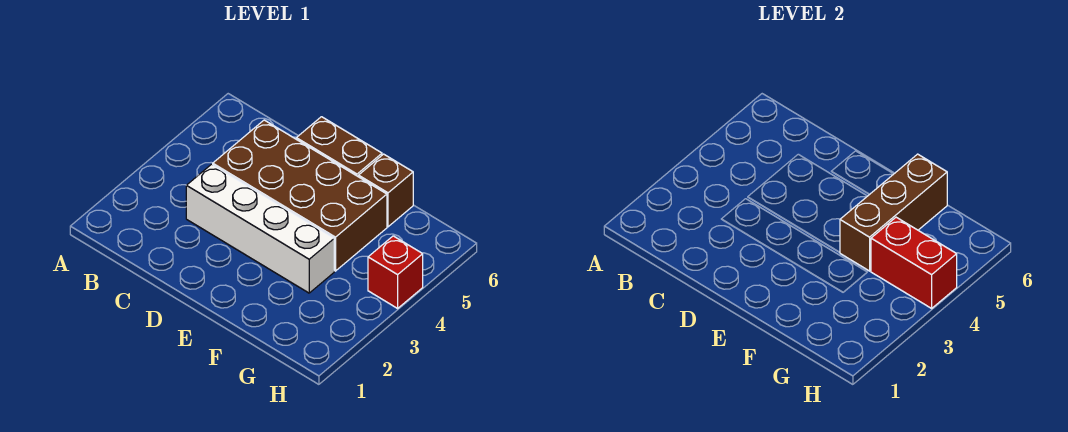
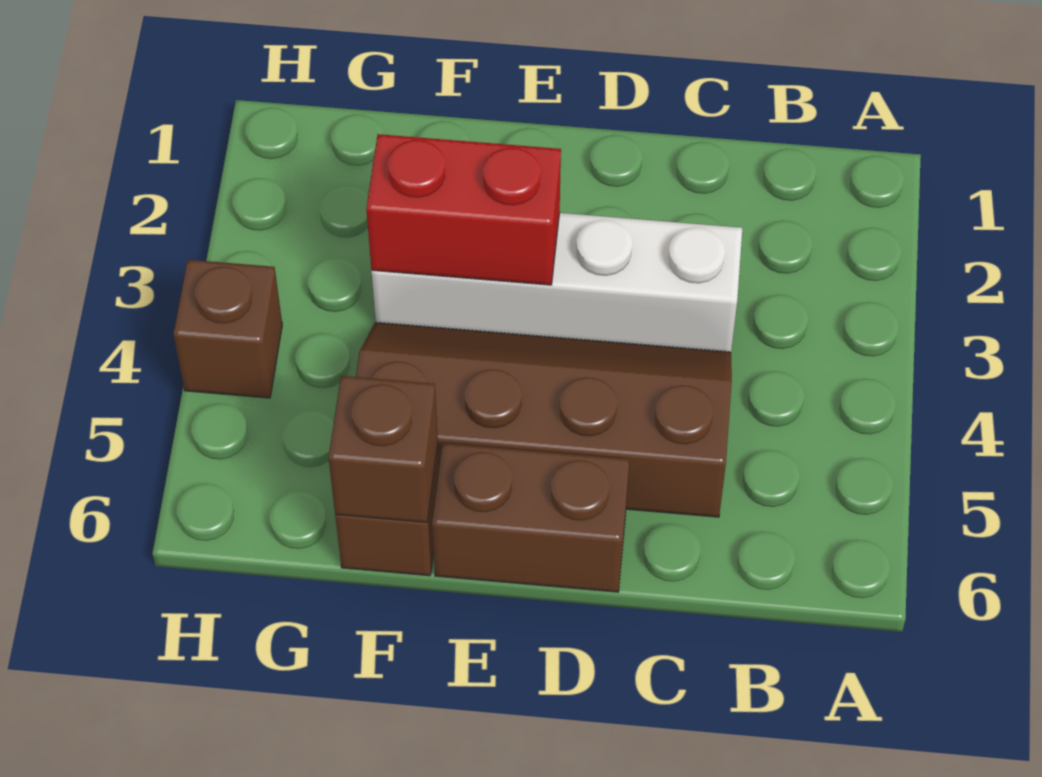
brown 2x4 brick [213,120,387,271] -> brown 2x4 slope [356,322,732,517]
brown 1x3 brick [840,154,947,271] -> brown 1x1 brick [329,376,438,522]
red 1x2 brick [871,217,957,308] -> red 1x2 brick moved to [366,134,561,285]
red 1x1 brick [368,236,423,308] -> brown 1x1 brick [173,260,282,398]

